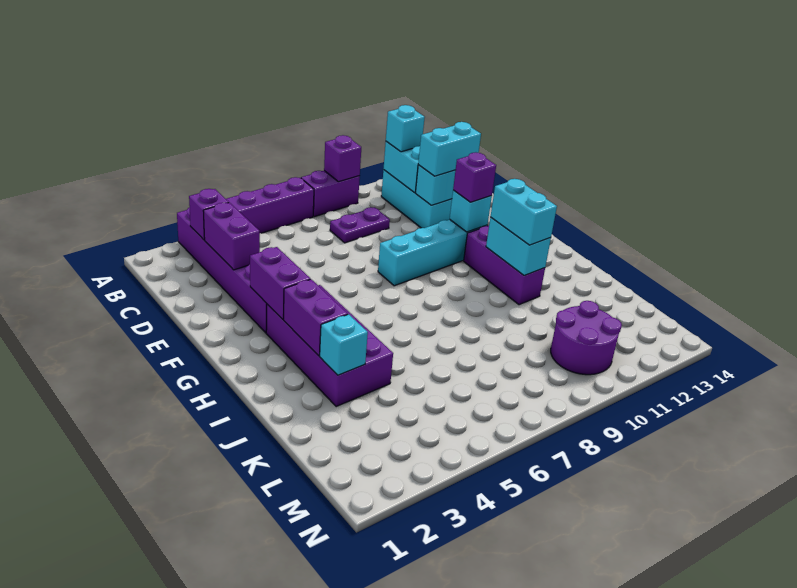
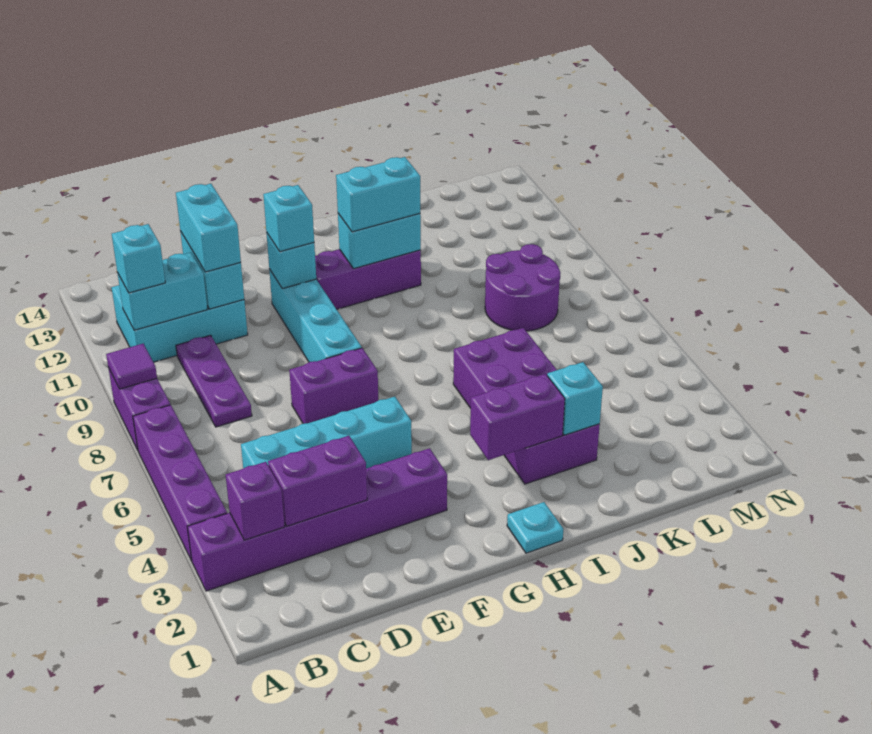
purple 1x1 brick [324,135,361,182] -> purple 1x1 tile [106,344,157,389]
none -> cyan 1x4 brick [241,396,412,469]
purple 1x2 plate [330,207,390,243] -> purple 1x3 plate [176,335,252,427]
purple 1x2 brick [250,247,311,319] -> purple 1x2 brick moved to [289,348,378,424]
purple 1x1 brick [453,152,496,202] -> cyan 1x1 brick [263,185,314,252]
purple 2x4 brick [266,285,393,407] -> purple 2x4 brick turned to [453,328,600,484]
none -> cyan 1x1 plate [507,502,563,553]
purple 2x2 round brick [551,301,622,375] -> purple 2x2 round brick moved to [485,244,561,331]

